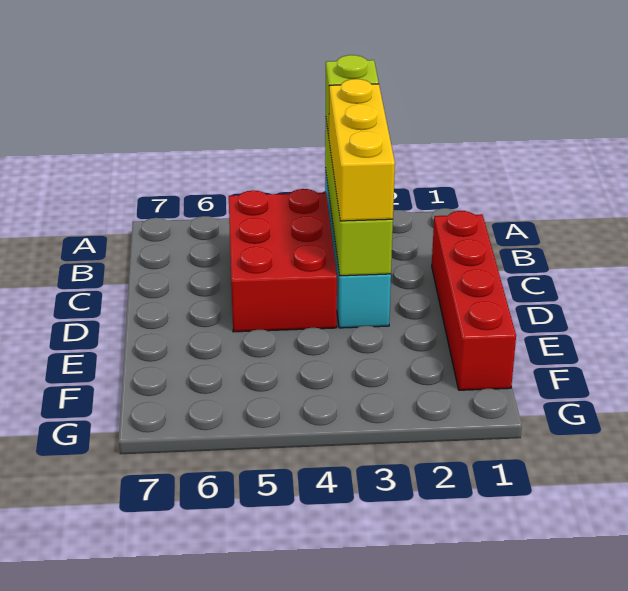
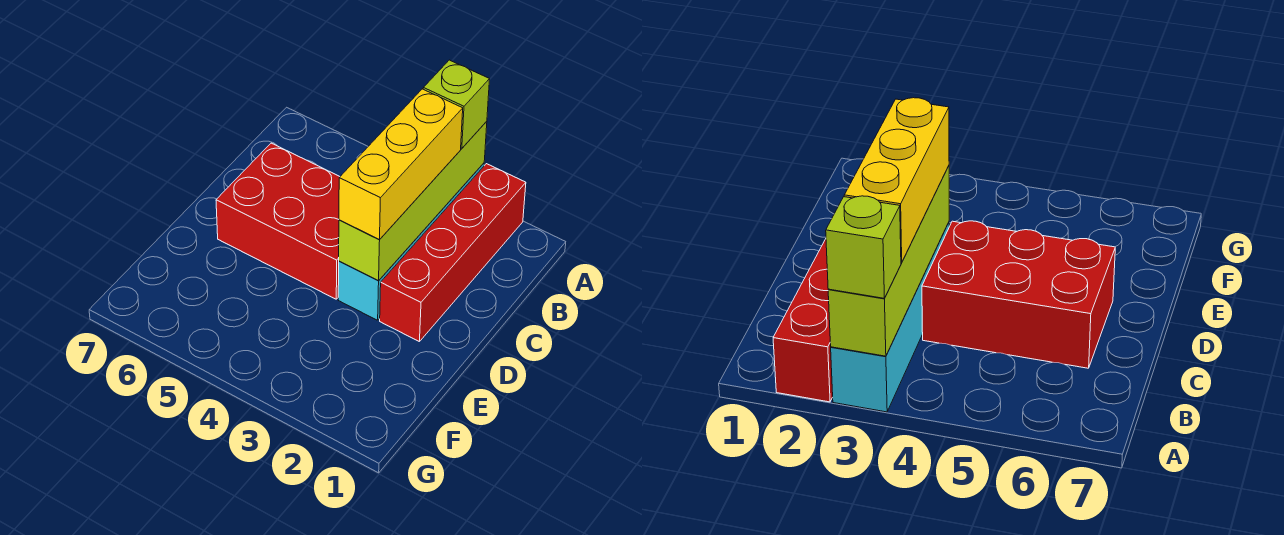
red 2x3 brick [229,189,337,332] -> red 2x3 brick turned to [216,143,340,299]
red 1x4 brick [432,211,516,390] -> red 1x4 brick moved to [380,164,526,342]

